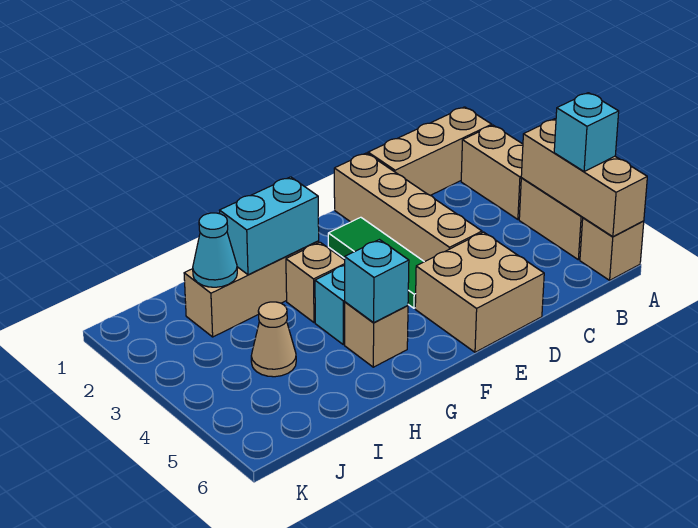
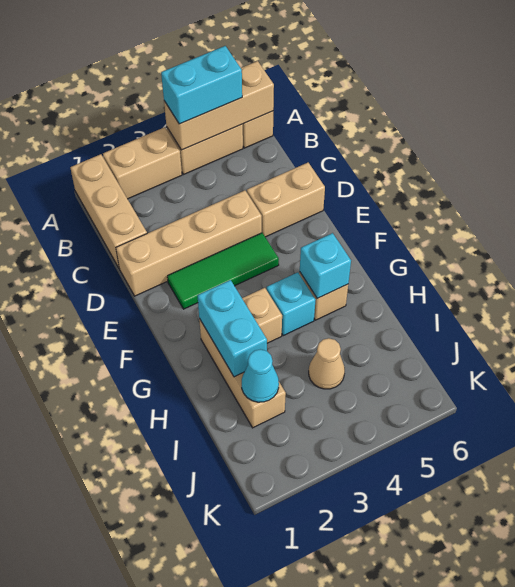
cyan 1x1 brick [554,93,619,172] -> cyan 1x2 brick [161,46,242,124]
tan 2x2 brick [415,232,544,352] -> tan 1x2 brick [247,163,325,237]

